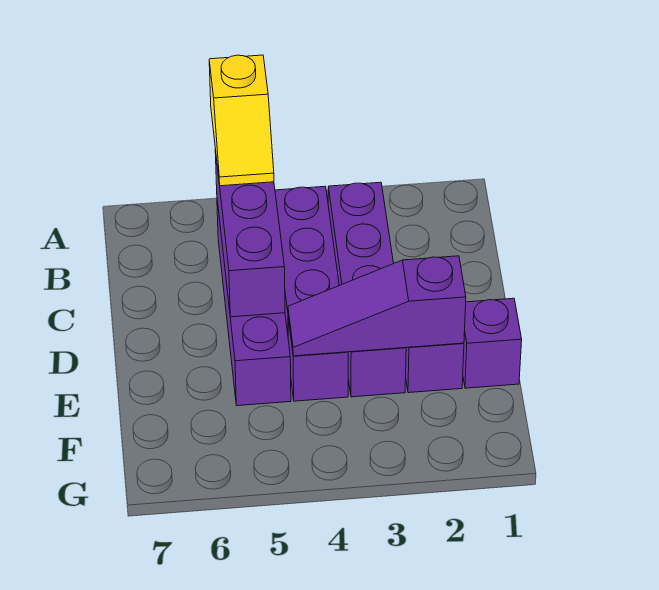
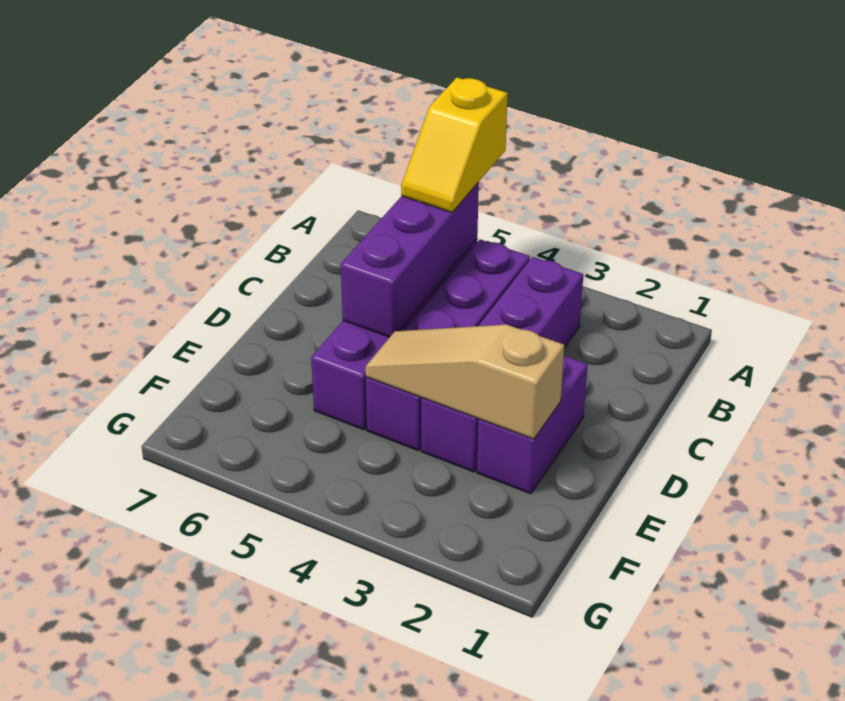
purple 1x1 brick [463,298,522,388] -> none
purple 1x3 slope [288,256,466,356] -> tan 1x3 slope [365,324,564,439]

